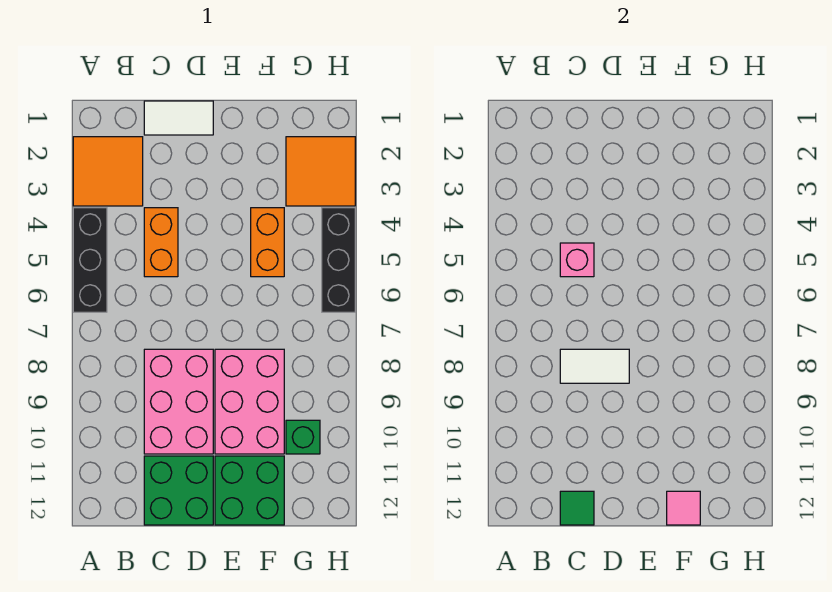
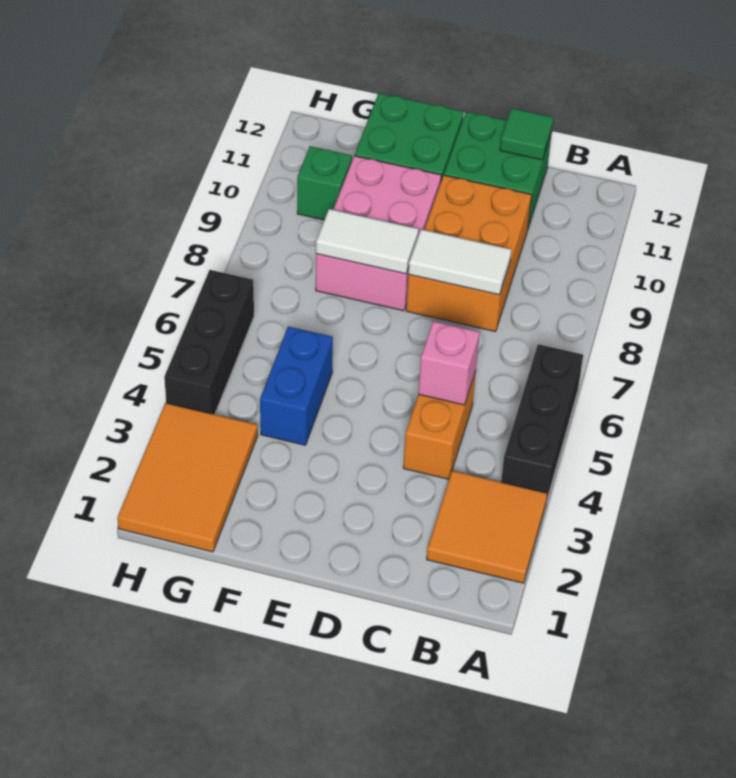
white 1x2 tile [144,101,213,135] -> white 1x2 tile moved to [316,209,418,274]
pink 2x3 brick [144,349,213,454] -> orange 2x3 brick [406,175,532,332]
orange 1x2 brick [251,208,284,277] -> blue 1x2 brick [260,327,333,445]
pink 1x1 tile [667,491,700,525] -> none
orange 2x2 tile [286,137,355,206] -> orange 2x3 tile [117,403,258,552]

